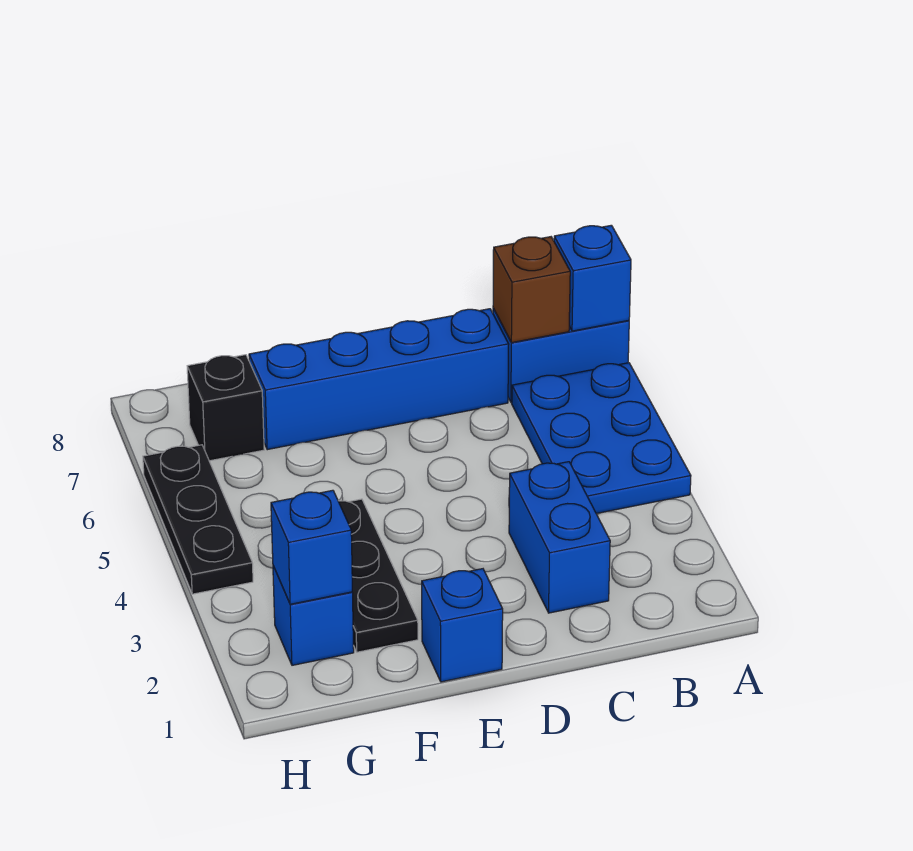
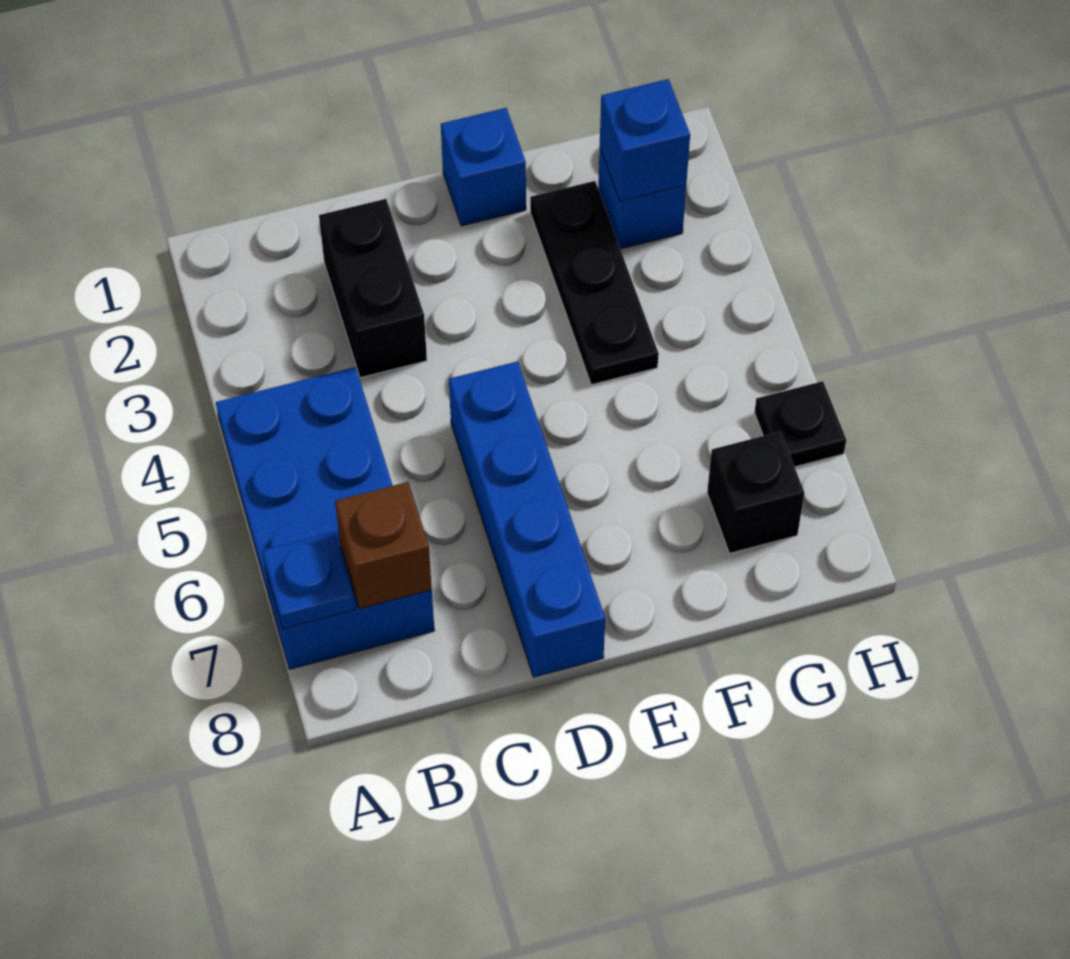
blue 1x1 brick [554,225,631,331] -> blue 1x1 plate [262,532,355,629]
blue 1x2 brick [509,462,610,613] -> black 1x2 brick [319,199,427,378]
blue 1x4 brick [249,309,509,450] -> blue 1x4 brick turned to [449,361,605,677]
black 1x3 plate [143,445,253,594] -> black 1x1 plate [754,381,846,467]

